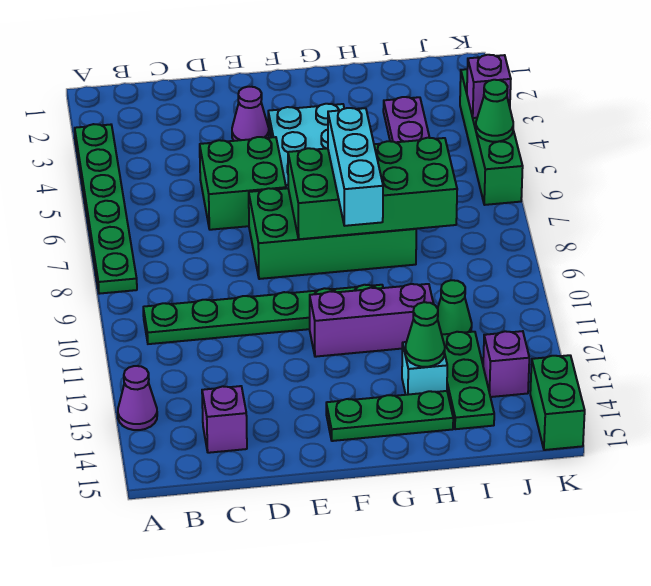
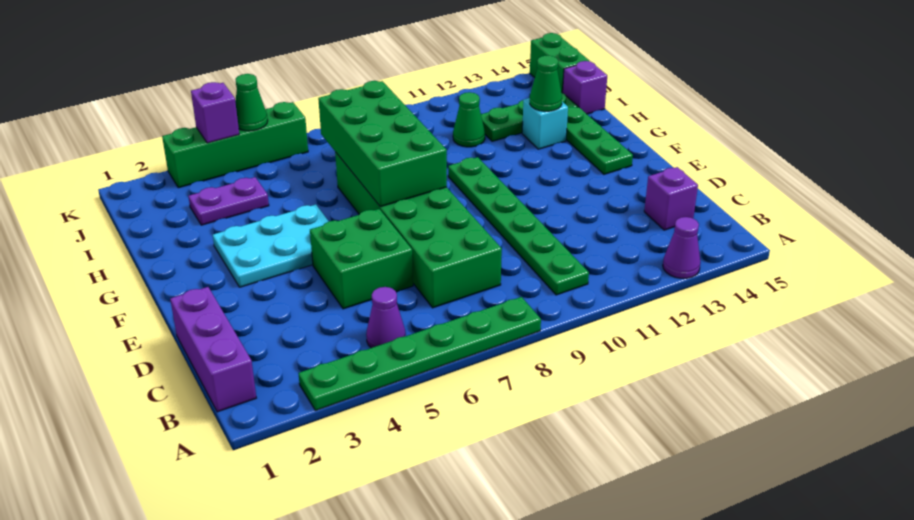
purple 1x1 cone [232,87,269,141] -> purple 1x1 cone moved to [366,287,406,348]
green 2x4 brick [249,188,416,279] -> green 2x6 brick [335,152,502,308]
purple 1x3 brick [310,284,433,357] -> purple 1x3 brick moved to [170,287,256,412]
cyan 1x3 brick [328,108,383,226] -> none
purple 1x1 brick [483,331,529,397] -> purple 1x1 brick moved to [563,61,607,114]
green 1x2 brick [530,355,585,450] -> green 1x2 brick turned to [530,33,589,93]

